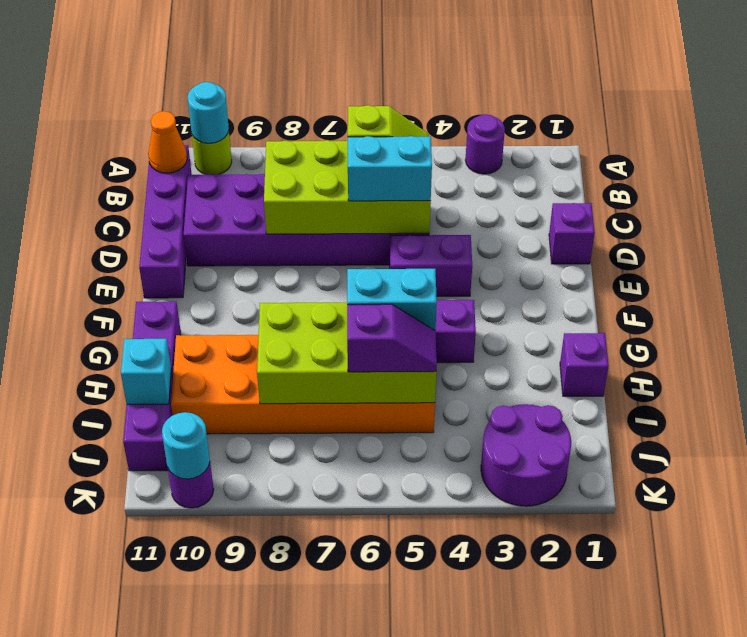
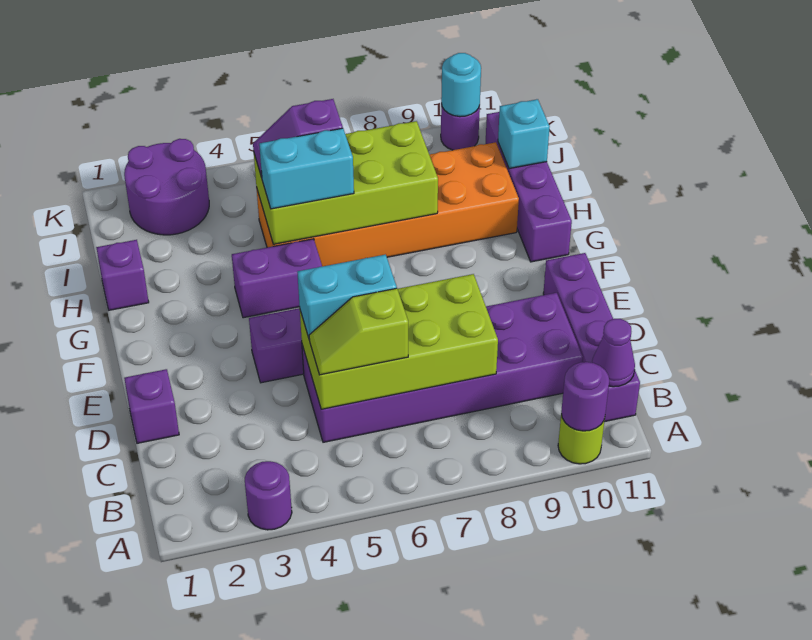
cyan 1x1 round brick [188,82,229,143] -> purple 1x1 round brick [561,362,609,431]
orange 1x1 cone [148,111,187,173] -> purple 1x1 cone [592,319,635,387]

